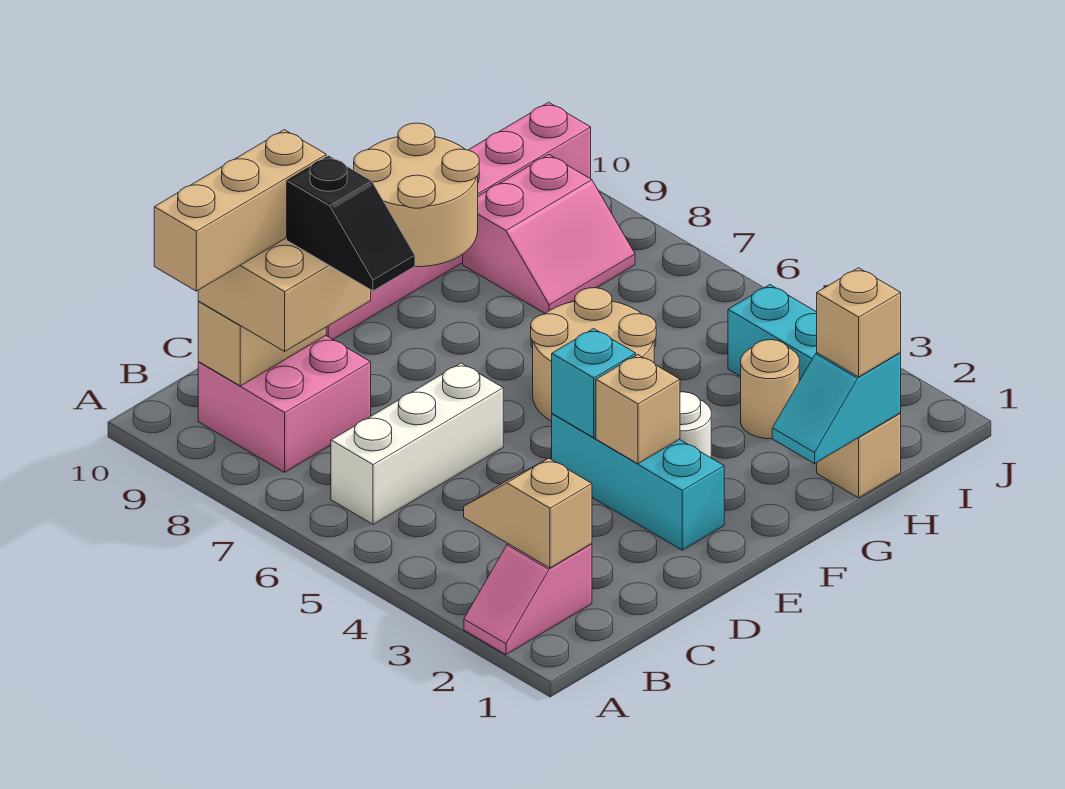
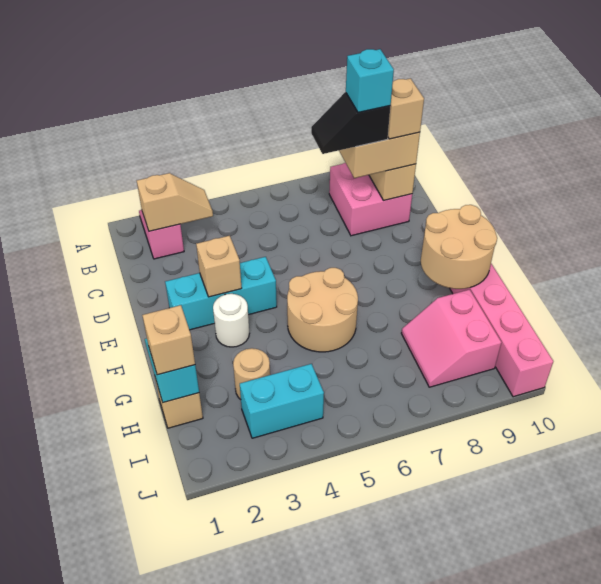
tan 1x3 brick [154,130,326,291] -> tan 1x1 brick [388,78,424,139]
white 1x3 brick [331,363,503,524] -> none
cyan 1x1 brick [552,329,636,438] -> cyan 1x1 brick moved to [346,49,394,113]

